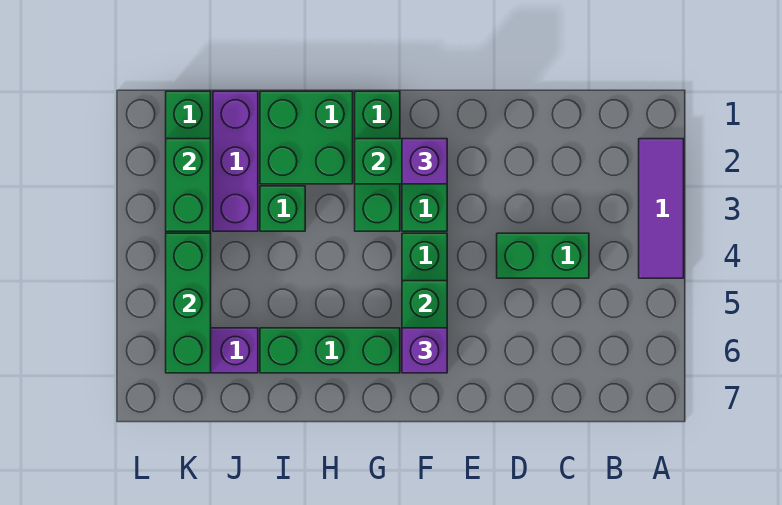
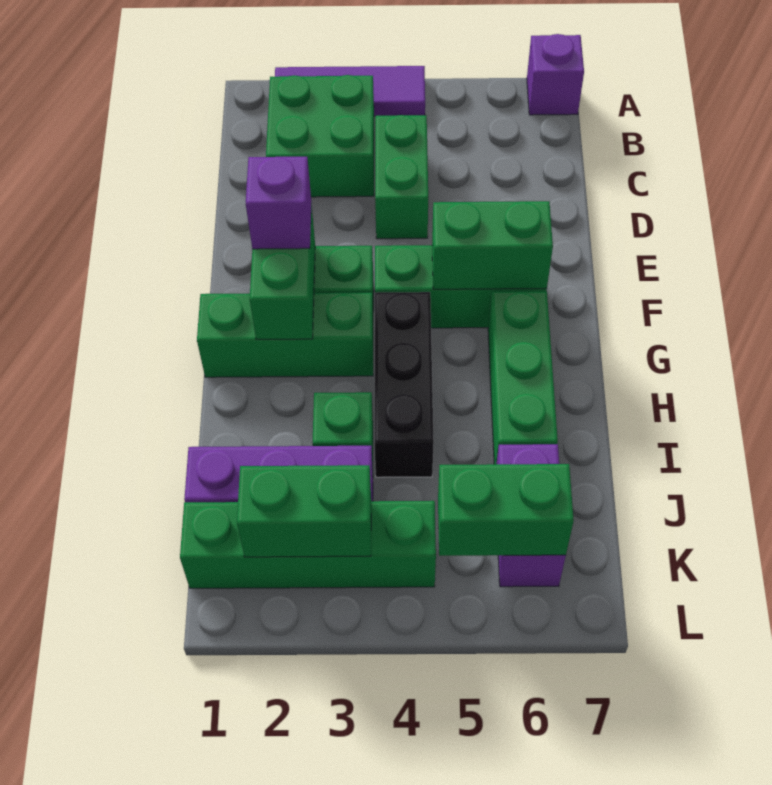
purple 1x1 brick [402,328,447,373] -> purple 1x1 brick moved to [527,34,584,115]
none -> black 1x3 brick [375,292,434,477]
green 2x2 brick [260,91,353,184] -> green 2x2 brick moved to [266,75,374,197]
green 1x3 brick [166,233,211,373] -> green 1x2 brick [438,464,574,556]

